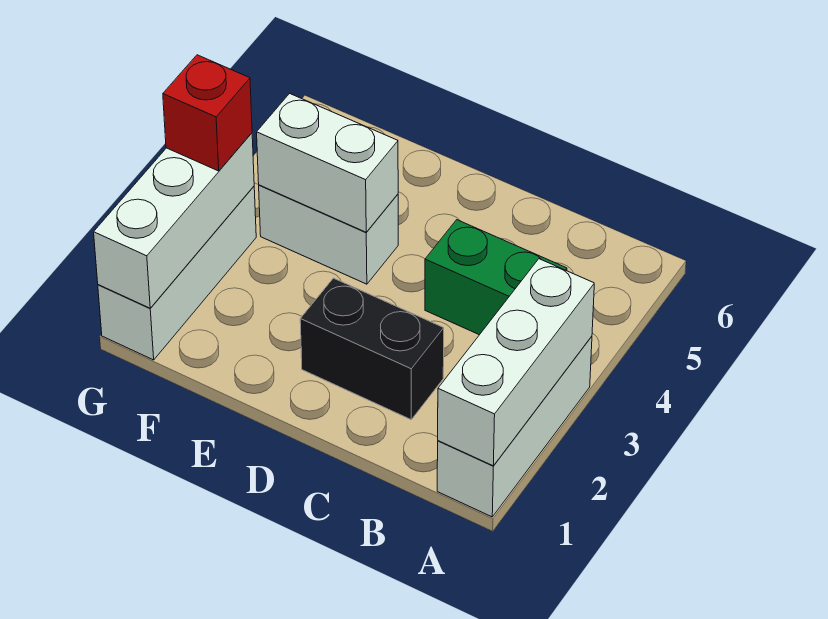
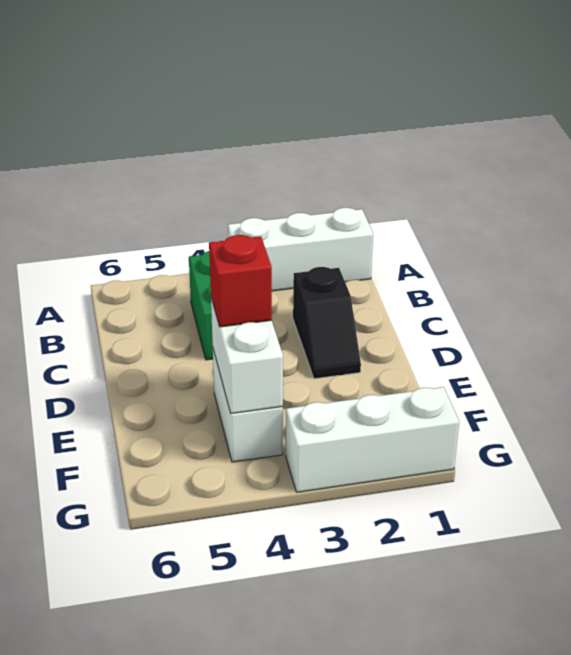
white 1x3 brick [438,259,594,466] -> none
black 1x2 brick [300,278,444,419] -> black 1x2 slope [293,267,361,379]
white 1x3 brick [94,133,254,308] -> none
red 1x1 brick [163,55,252,171] -> red 1x1 brick moved to [209,235,272,327]

